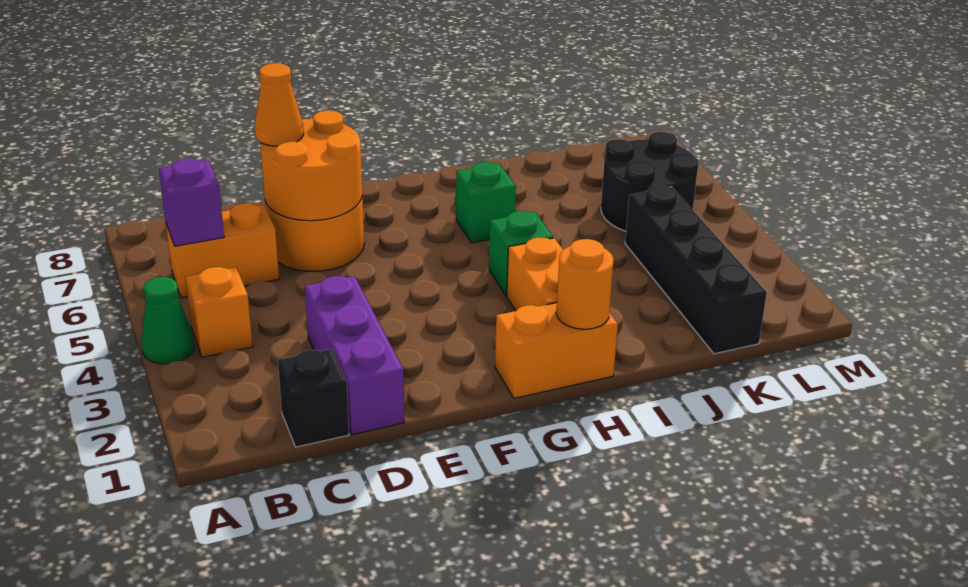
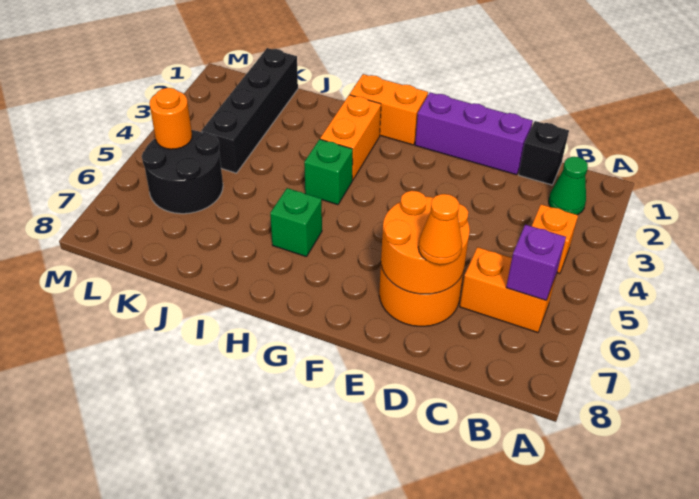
green 1x1 cone [141,277,194,364] -> green 1x1 cone moved to [549,157,588,215]
purple 1x3 brick [305,276,404,434] -> purple 1x3 brick turned to [415,92,533,175]
orange 1x1 round brick [556,239,614,329] -> orange 1x1 round brick moved to [150,88,192,149]

